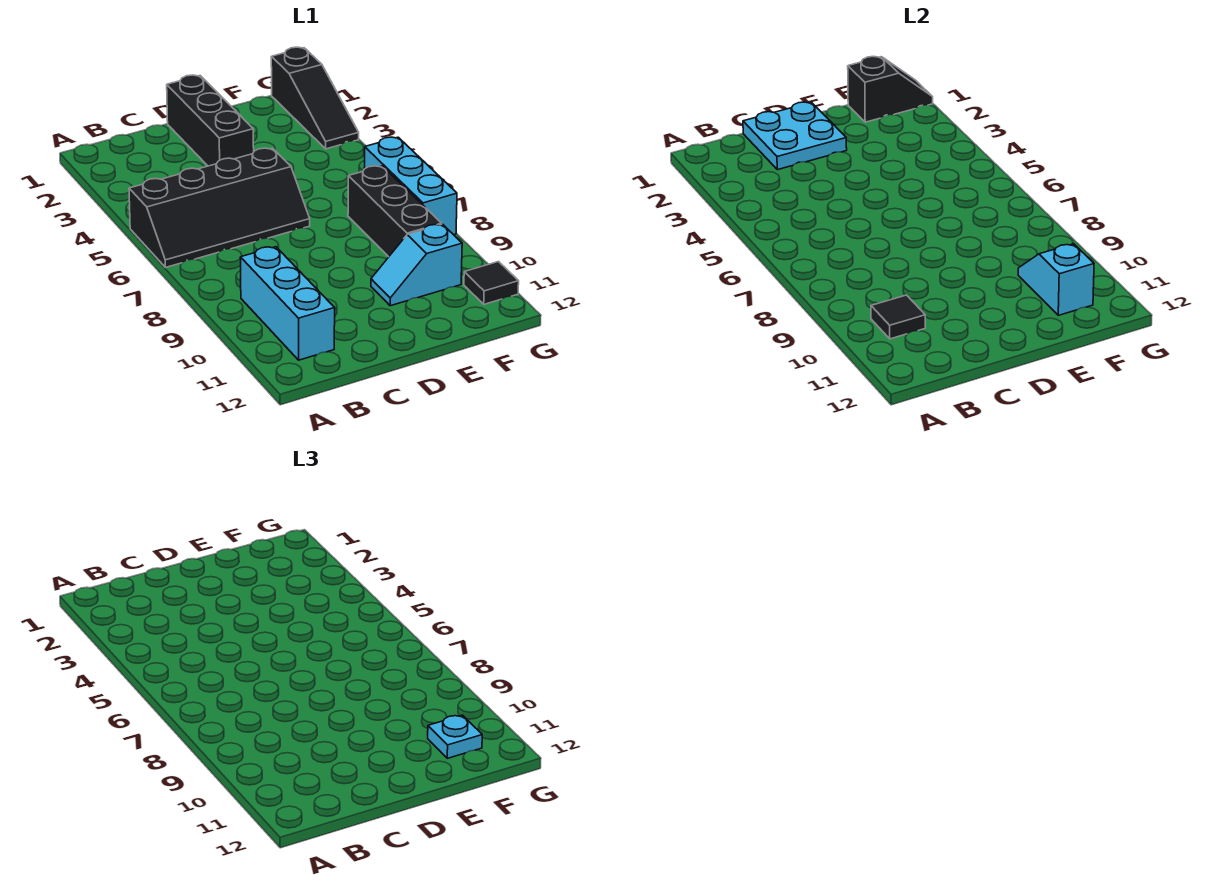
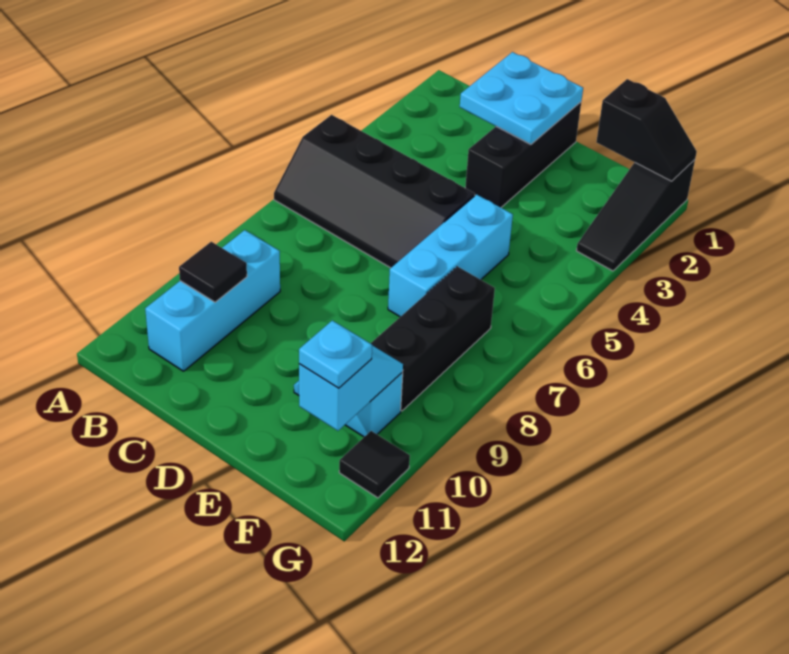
cyan 1x3 brick [364,137,457,235] -> cyan 1x3 brick moved to [388,194,513,317]

